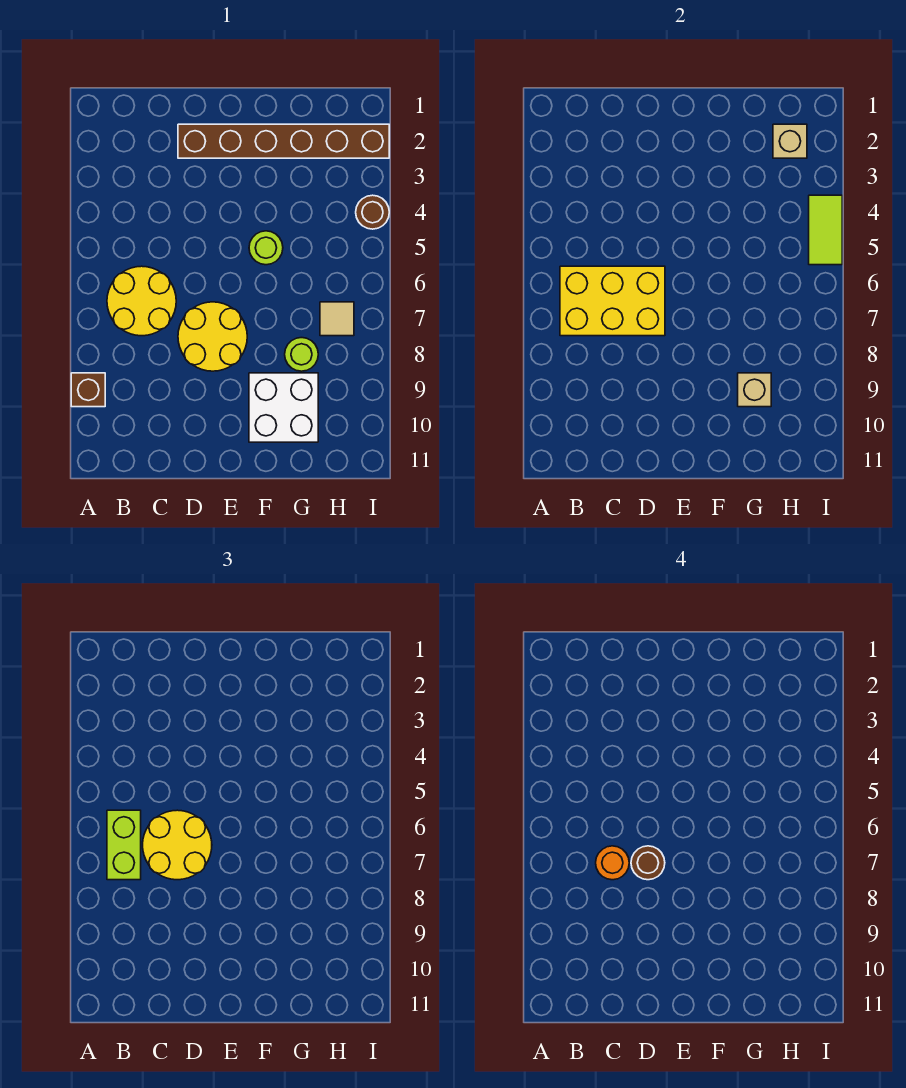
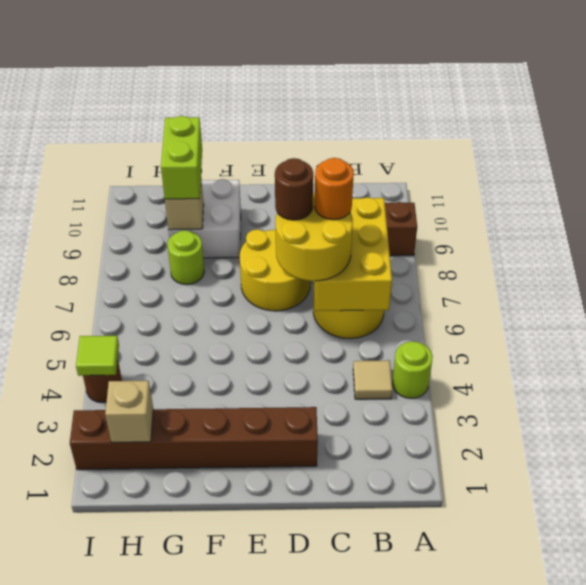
yellow 2x3 brick [560,266,665,336] -> yellow 2x3 brick turned to [314,197,392,311]
lime 1x2 brick [107,810,141,880] -> lime 1x2 brick moved to [161,116,202,199]
lime 1x1 round brick [249,231,283,265] -> lime 1x1 round brick moved to [392,341,433,399]
tan 1x1 tile [320,302,354,336] -> tan 1x1 tile moved to [353,360,393,399]
lime 1x2 tile [809,195,842,265] -> lime 1x1 tile [76,336,119,376]

